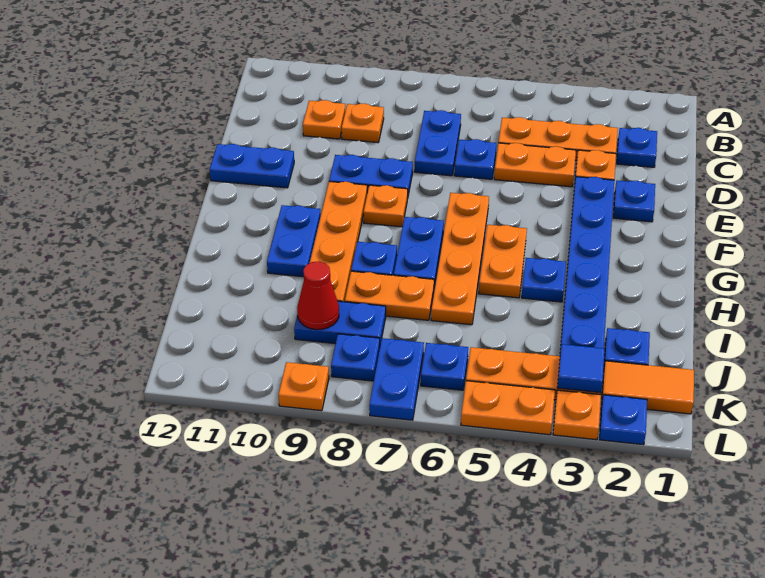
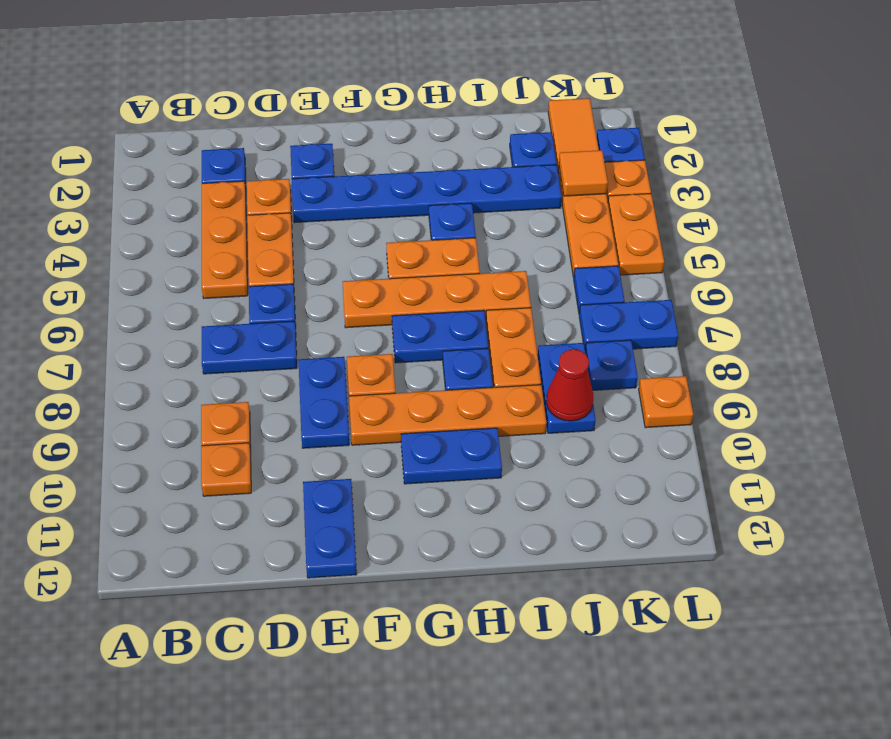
blue 1x1 tile [557,344,605,393] -> orange 1x1 tile [559,150,608,196]

